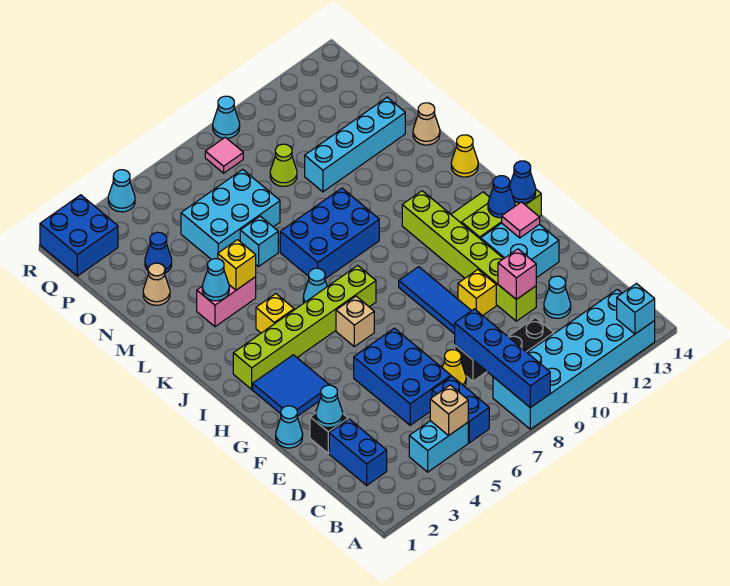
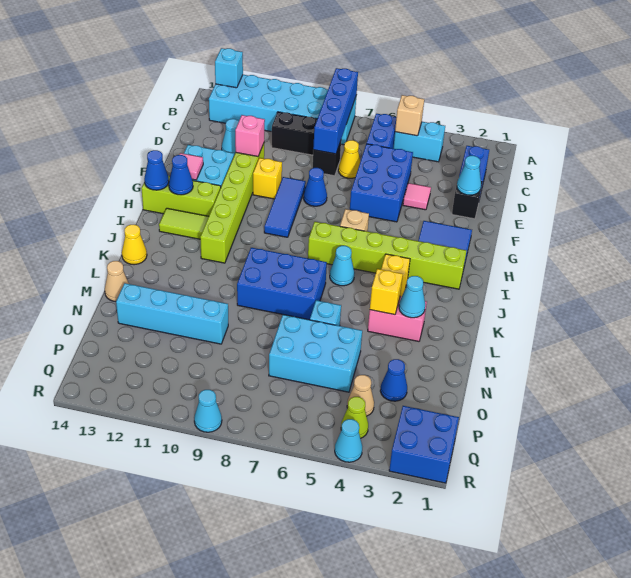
cyan 1x1 cone [276,406,303,448] -> none
none -> blue 1x1 cone [303,168,327,206]
tan 1x1 cone [143,263,170,305] -> tan 1x1 cone moved to [347,375,374,416]
lime 1x1 cone [270,144,297,186] -> lime 1x1 cone moved to [341,397,368,438]
pink 1x1 tile [205,137,243,173] -> pink 1x1 tile moved to [403,183,431,210]

